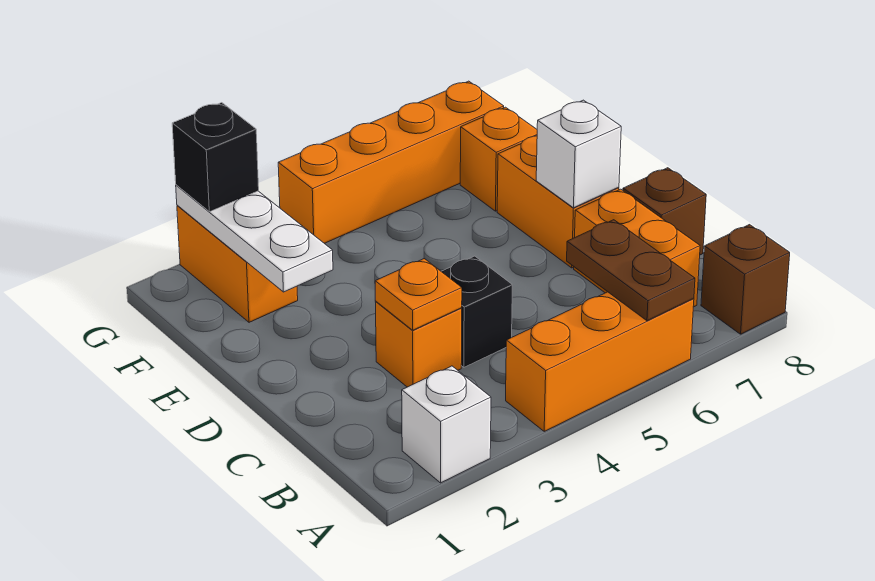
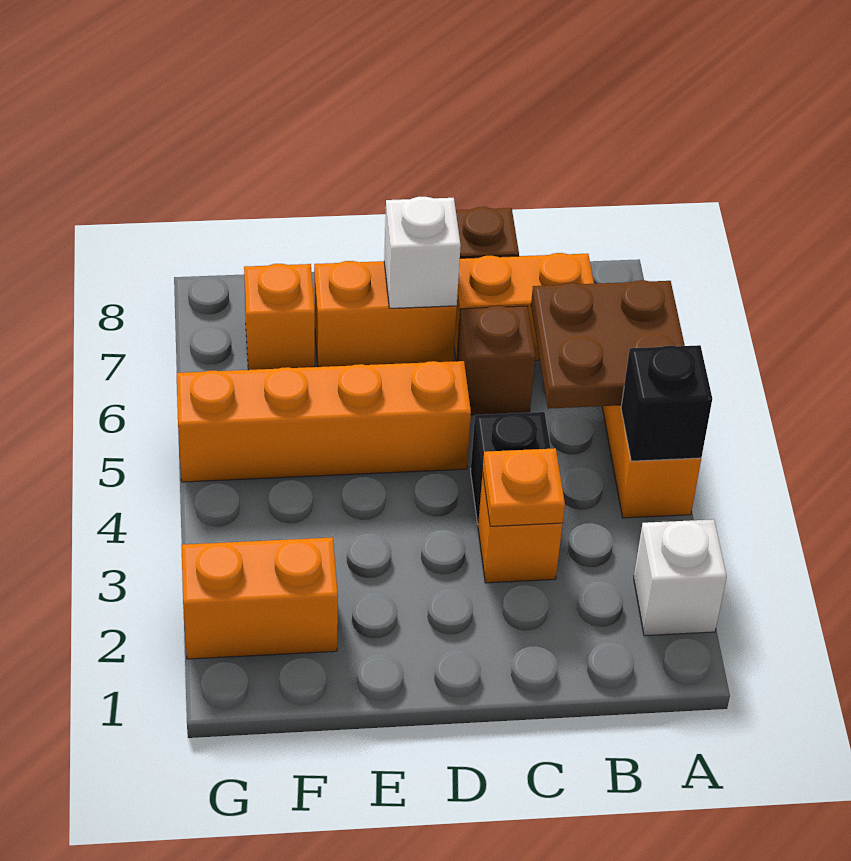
brown 1x2 plate [567,220,695,321] -> brown 2x2 plate [531,280,685,409]
brown 1x1 brick [701,225,790,334] -> brown 1x1 brick moved to [457,306,535,415]
white 1x3 plate [176,185,333,292] -> none
black 1x1 brick [172,103,259,212] -> black 1x1 brick moved to [621,345,712,461]
orange 1x4 brick [278,81,504,243] -> orange 1x4 brick turned to [177,361,471,482]

